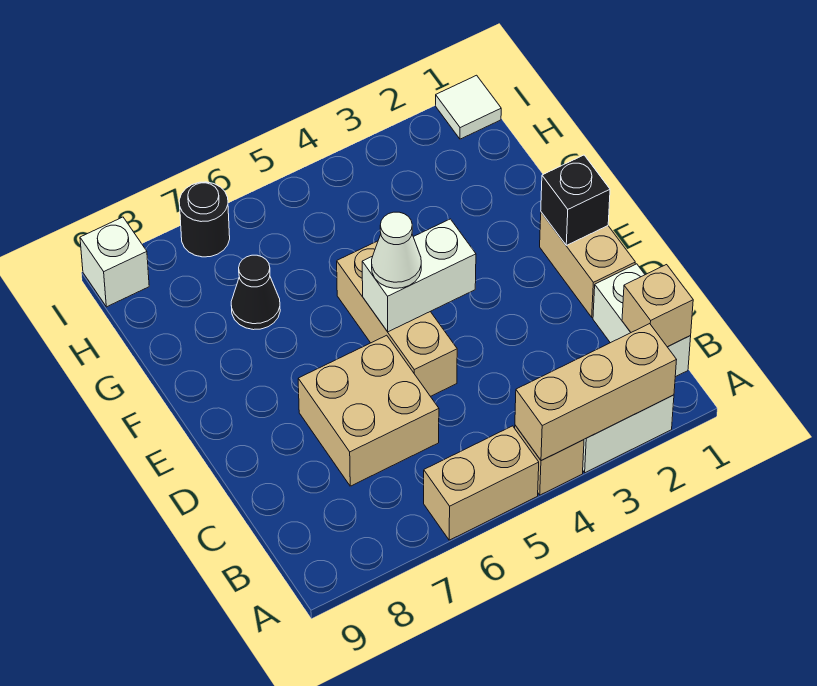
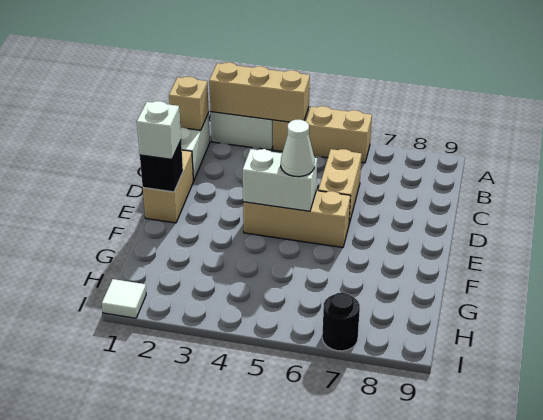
tan 2x2 brick [298,335,439,486] -> tan 1x2 brick [318,149,362,223]
tan 1x3 brick [337,241,457,396] -> tan 1x3 brick turned to [243,191,351,248]
black 1x1 cone [231,255,280,330] -> none
white 1x1 brick [80,217,149,307] -> white 1x1 brick moved to [137,101,181,159]

